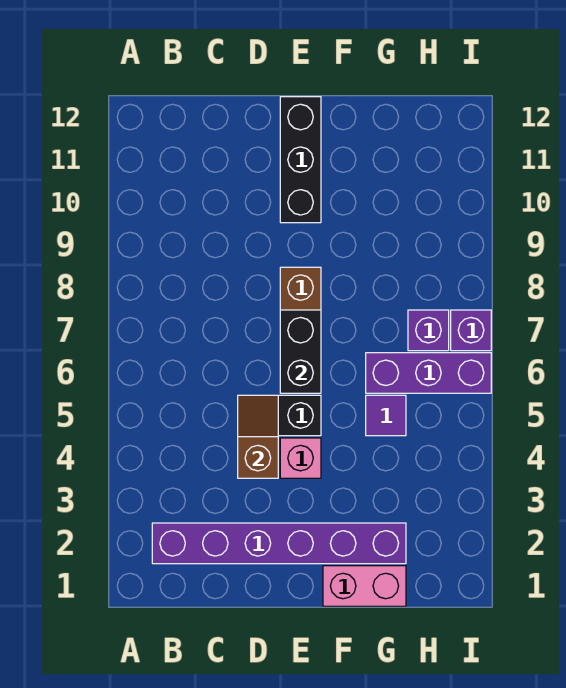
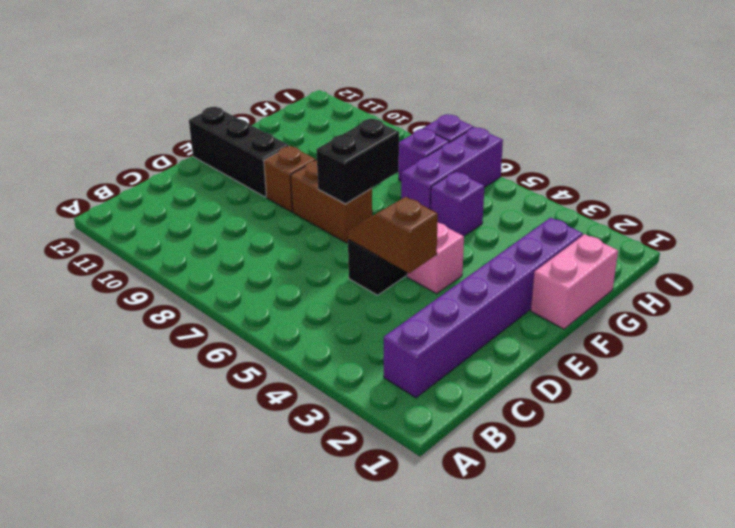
black 1x2 brick [280,310,321,393] -> black 1x2 brick turned to [316,119,399,204]
none -> brown 1x1 brick [264,146,316,212]
purple 1x1 tile [366,395,406,436] -> purple 1x1 brick [430,171,485,236]

